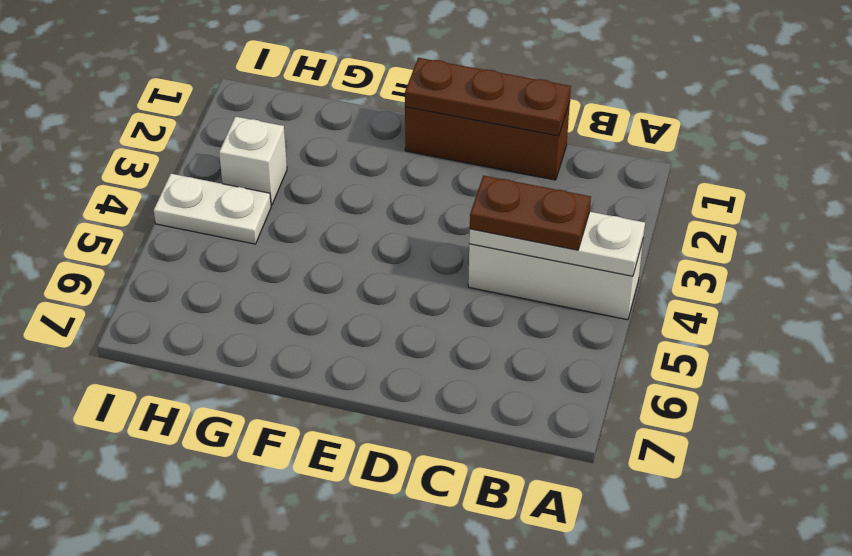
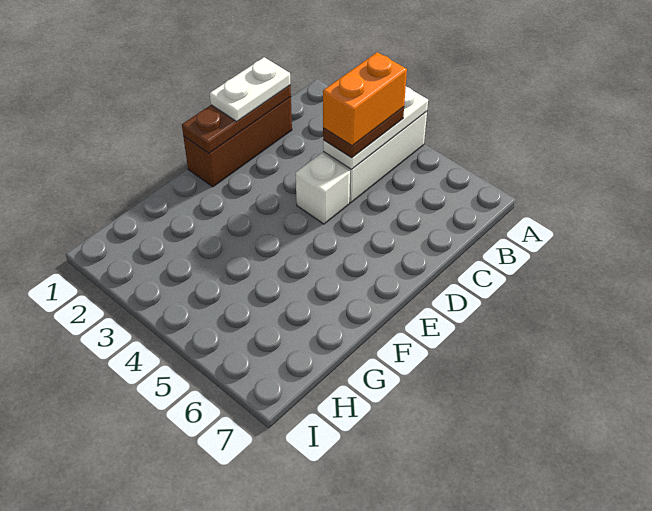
none -> orange 1x2 brick [323,52,407,146]
white 1x1 brick [219,117,287,205] -> white 1x1 brick moved to [296,153,350,224]
white 1x2 plate [154,174,271,244] -> white 1x2 plate moved to [210,57,291,121]

